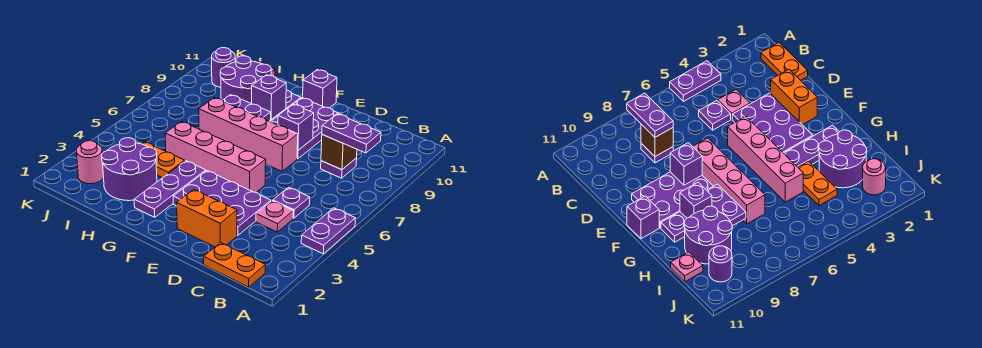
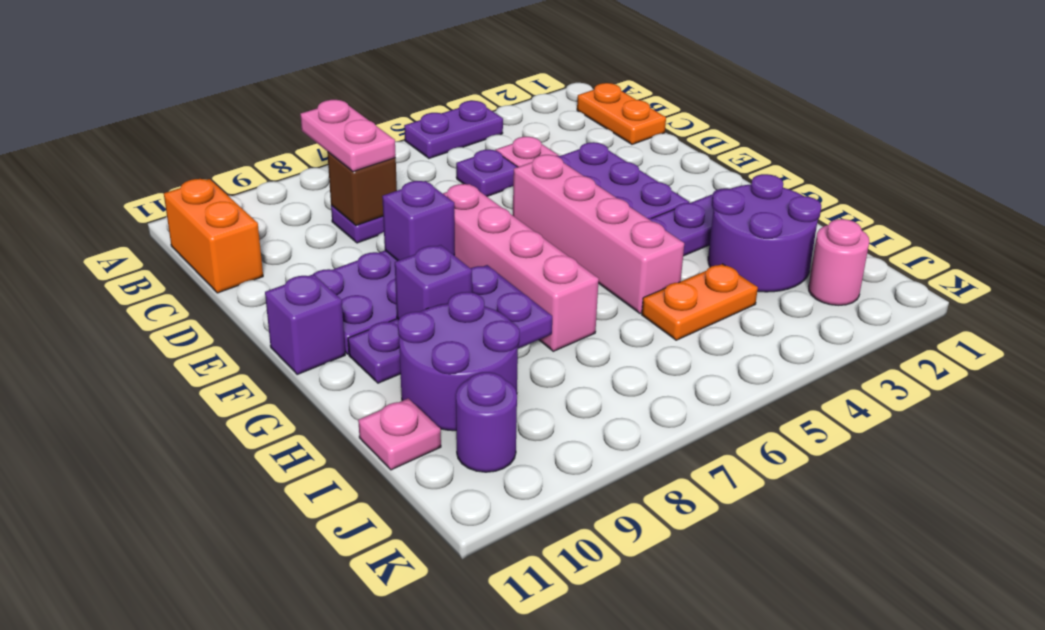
purple 1x2 plate [322,114,381,153] -> pink 1x2 plate [300,100,396,172]
orange 1x2 brick [177,189,237,247] -> orange 1x2 brick moved to [164,179,263,293]
orange 1x2 plate [142,142,185,178] -> orange 1x2 plate turned to [642,264,758,340]

